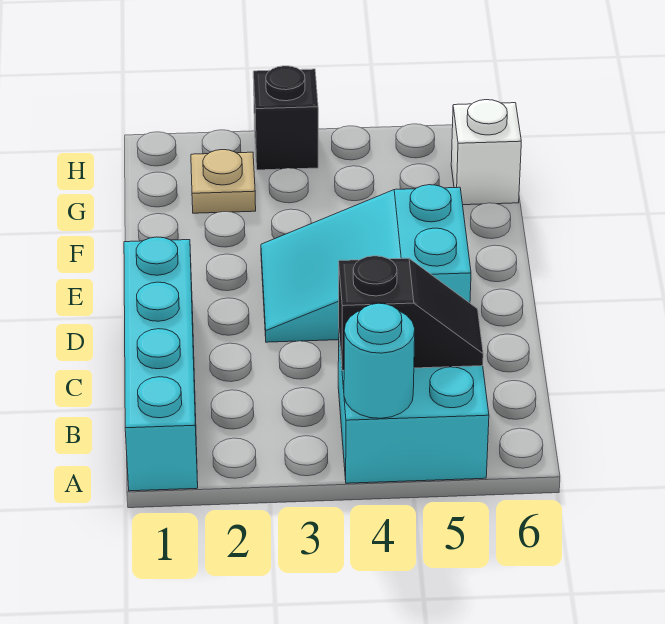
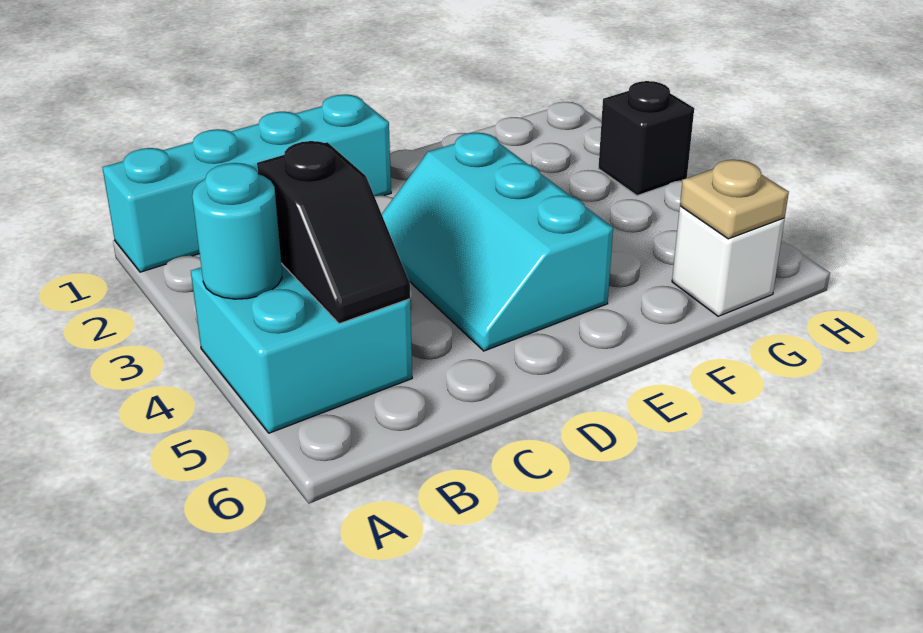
cyan 2x3 slope [261,185,471,342] -> cyan 2x3 slope turned to [382,133,613,351]
tan 1x1 plate [191,150,256,213] -> tan 1x1 plate moved to [680,160,789,239]

